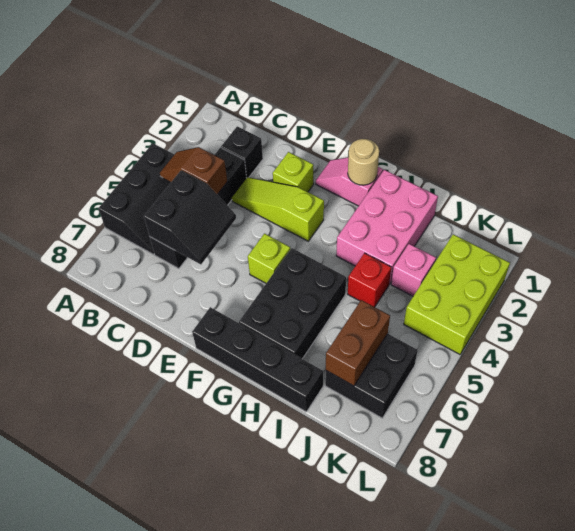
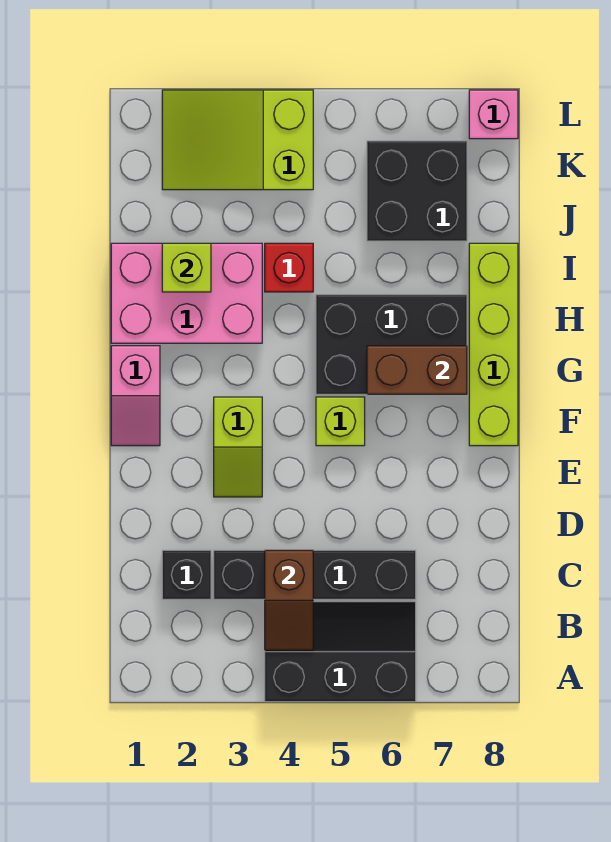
black 2x2 slope [144,170,236,264] -> none
lime 1x3 slope [232,177,324,241] -> lime 1x2 slope [214,397,262,497]
lime 1x1 brick [273,152,314,192] -> lime 1x1 brick moved to [162,243,211,292]
black 1x4 brick [192,307,323,412] -> lime 1x4 brick [469,243,518,446]
tan 1x1 round brick [348,139,379,185] -> none
pink 1x1 brick [391,244,436,296] -> pink 1x1 brick moved to [469,90,518,139]
brown 1x2 brick [326,300,390,386] -> brown 1x2 brick moved to [367,346,467,394]
lime 2x3 brick [404,234,510,354] -> lime 2x3 slope [162,90,313,190]

